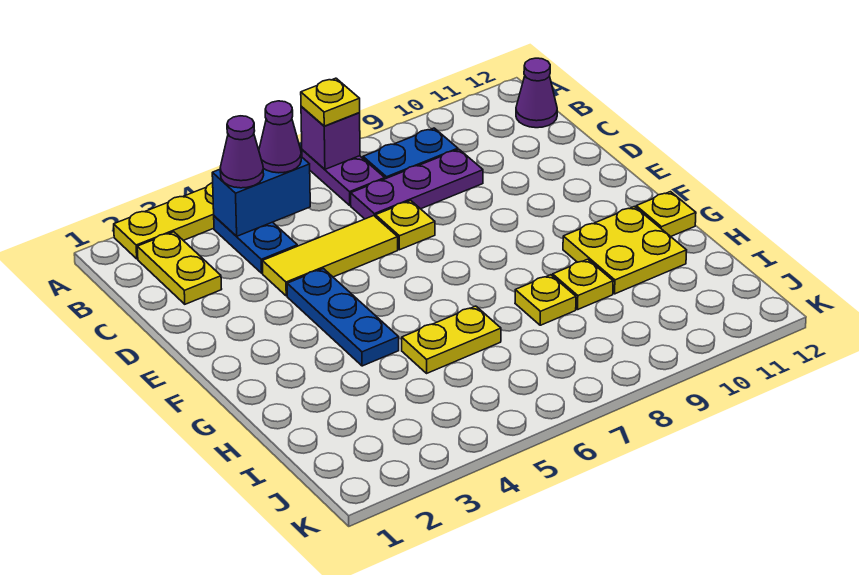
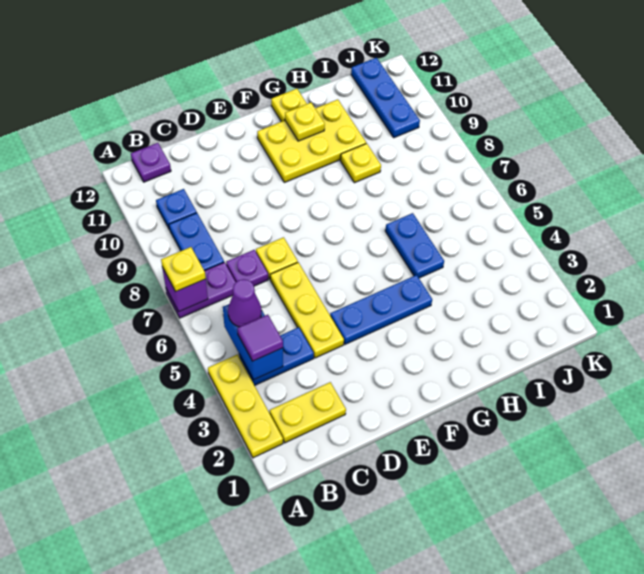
purple 1x1 cone [220,116,264,188] -> purple 1x1 tile [237,315,283,361]
none -> blue 1x1 plate [156,189,197,229]
purple 1x1 cone [516,58,557,128] -> purple 1x1 plate [131,143,171,182]
purple 1x3 plate [351,150,483,219] -> purple 1x1 plate [226,250,268,286]
yellow 1x3 tile [262,216,398,296] -> yellow 1x3 plate [270,262,344,358]
yellow 2x2 plate [563,207,687,294] -> yellow 2x3 plate [257,100,366,182]
yellow 1x2 plate [402,306,501,373] -> blue 1x2 plate [385,213,444,278]
yellow 1x1 plate [515,275,576,325] -> yellow 1x1 plate moved to [285,103,325,141]
none -> blue 1x3 plate [351,58,420,138]

